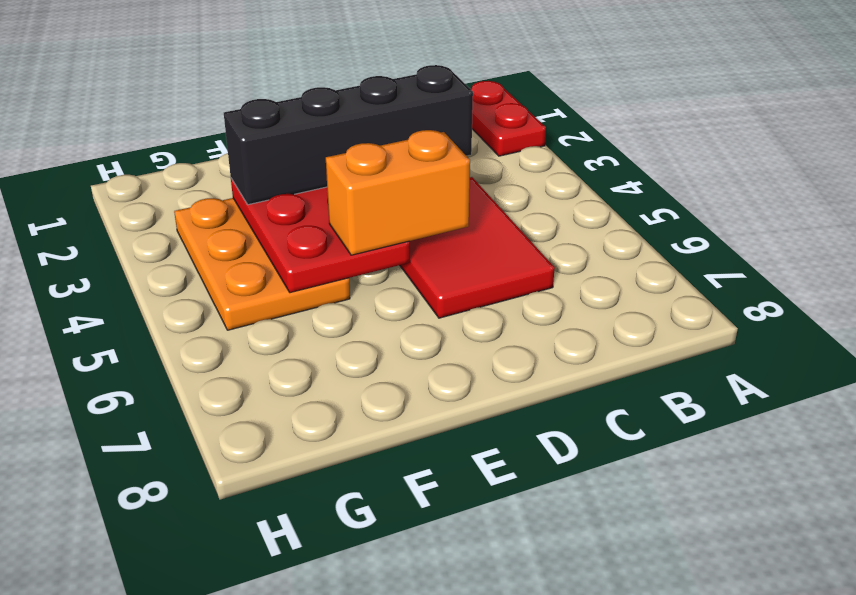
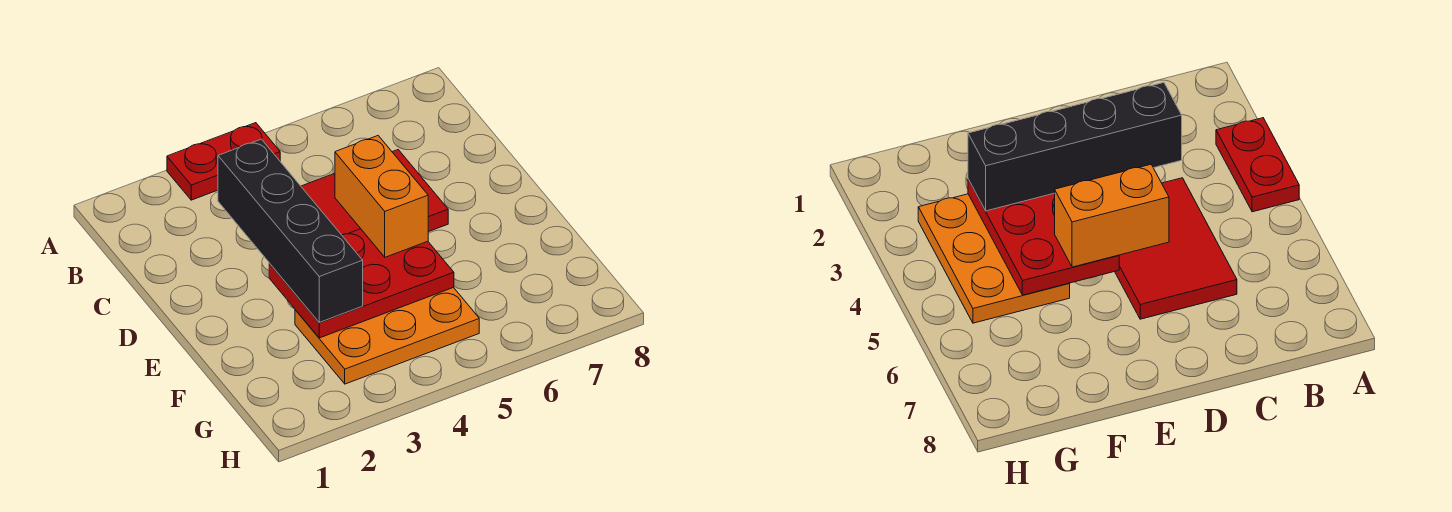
red 1x2 plate [471,81,546,156] -> red 1x2 plate moved to [167,123,280,200]

